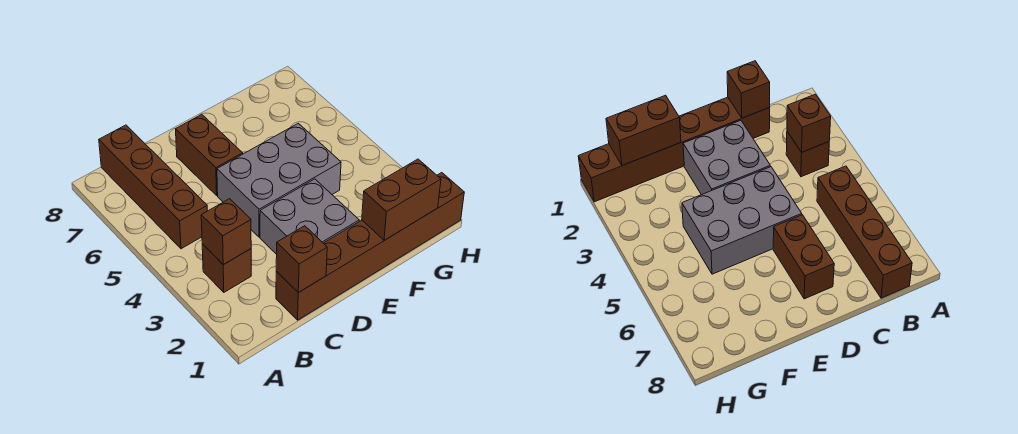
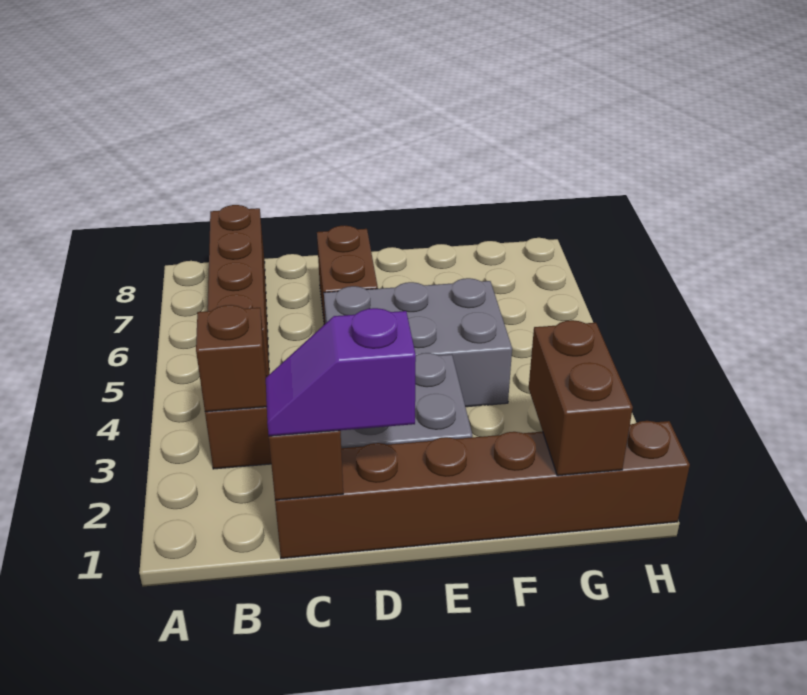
none -> purple 1x2 slope [266,308,416,436]
brown 1x2 brick [362,159,441,240] -> brown 1x2 brick turned to [529,320,633,476]

